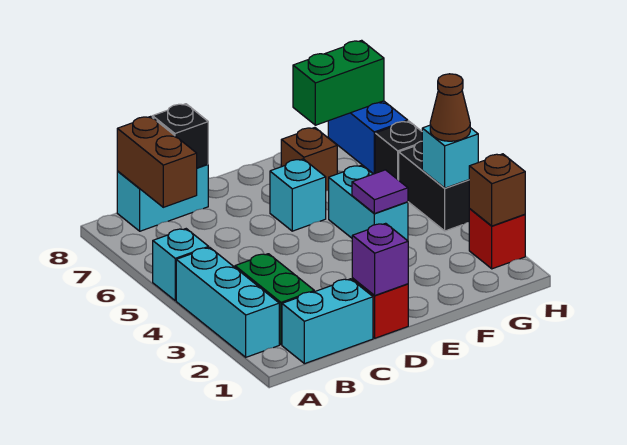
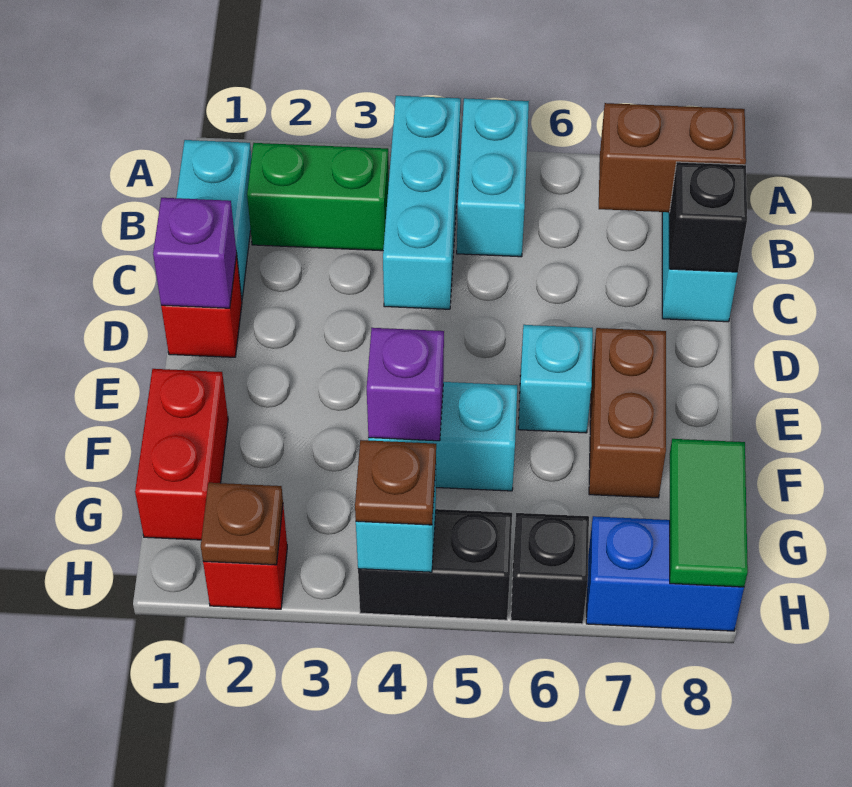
cyan 1x3 brick [176,247,279,357] -> cyan 1x3 brick turned to [383,96,461,309]
cyan 1x1 brick [153,229,209,301] -> cyan 1x2 brick [457,98,529,257]
none -> red 1x2 brick [135,369,228,540]
purple 1x1 tile [352,170,408,214] -> purple 1x1 brick [367,328,444,441]
brown 1x1 brick [281,128,337,191] -> brown 1x2 brick [589,328,666,498]
green 1x2 brick [293,40,384,125] -> green 1x2 tile [670,439,748,587]
brown 1x1 brick [469,154,525,226] -> brown 1x1 plate [201,483,283,565]
brown 1x1 cone [430,74,470,141] -> brown 1x1 plate [355,440,436,525]

